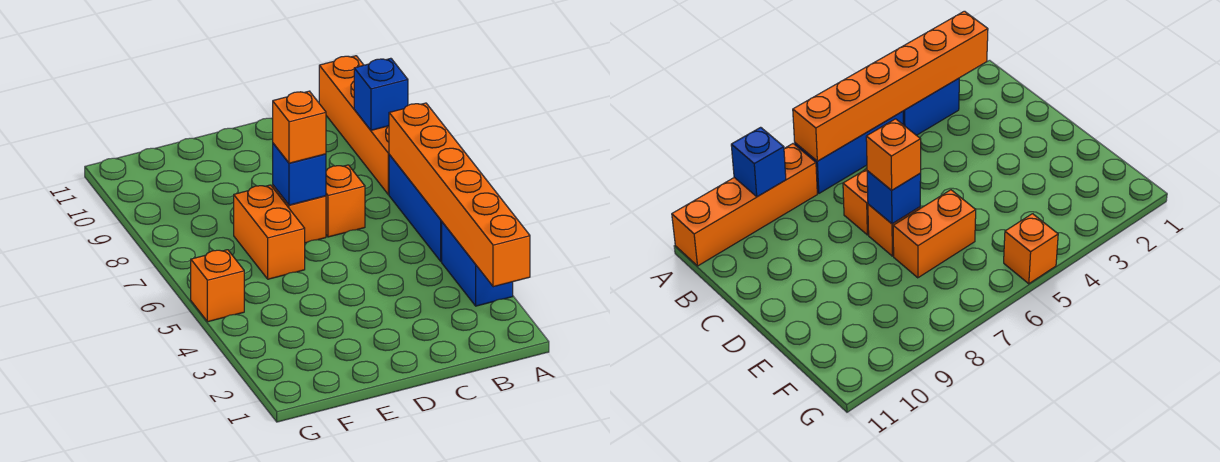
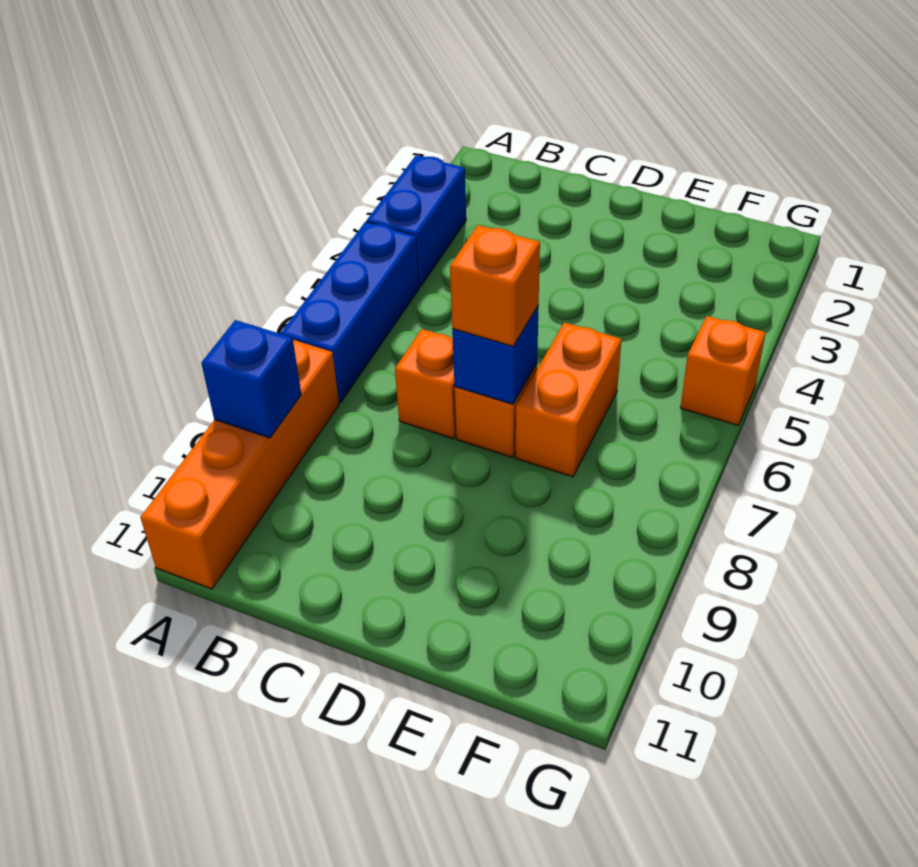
orange 1x6 brick [389,103,530,287] -> none

